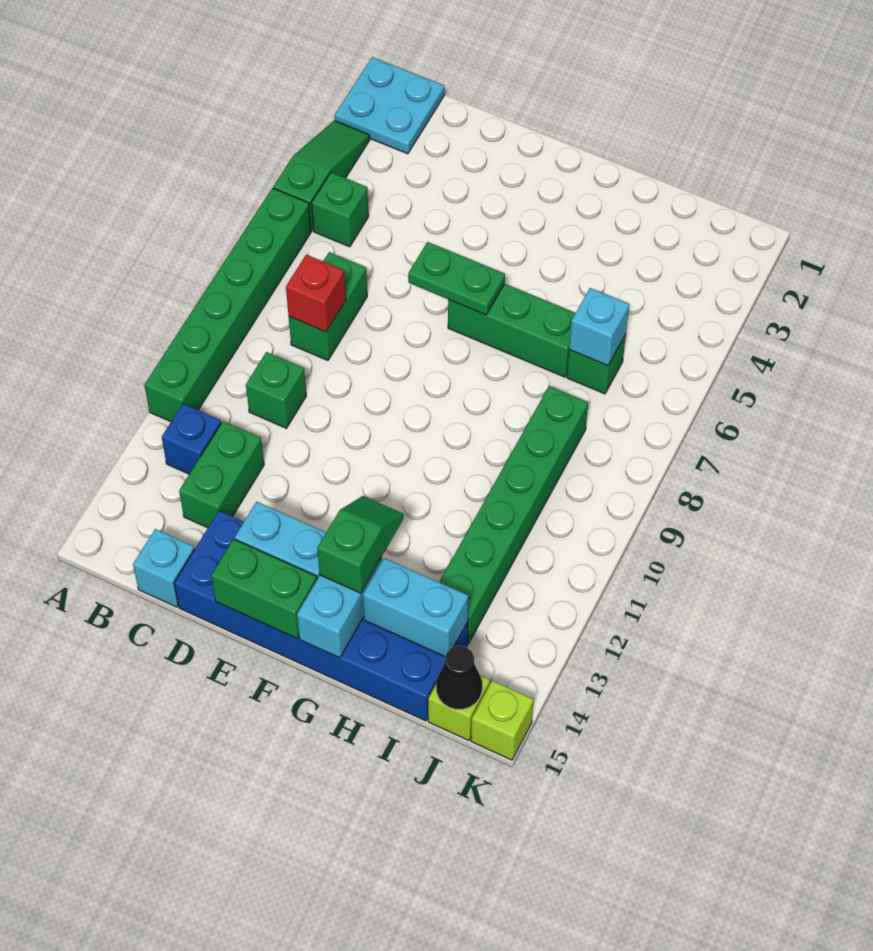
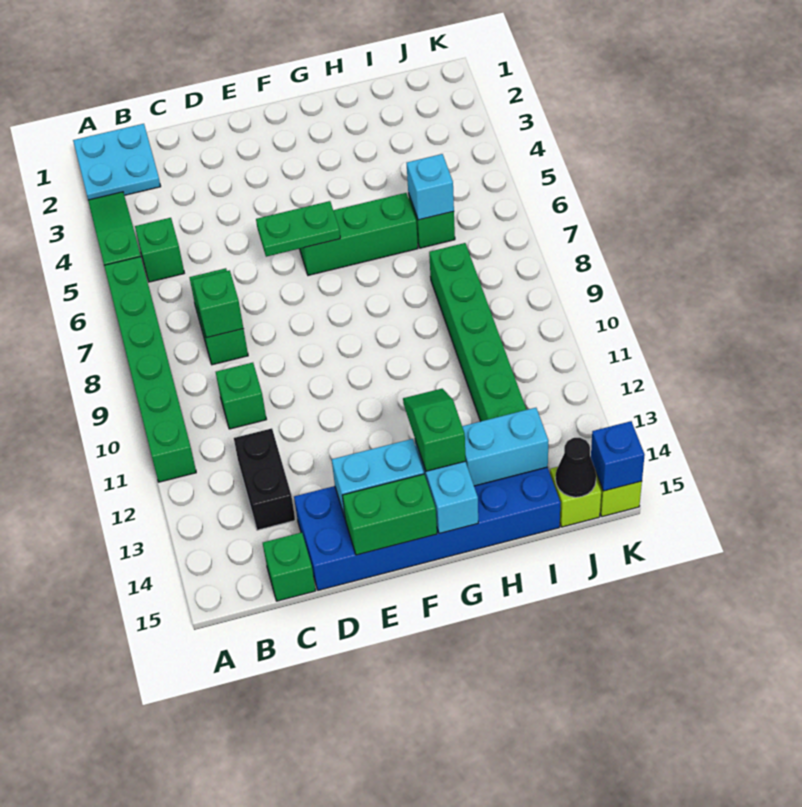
blue 1x1 brick [162,404,221,474] -> blue 1x1 brick moved to [591,421,645,491]
red 1x1 brick [286,255,346,332] -> green 1x1 brick [192,270,243,338]
green 1x2 brick [179,421,264,528] -> black 1x2 brick [234,428,295,530]
cyan 1x1 brick [133,529,195,607] -> green 1x1 brick [263,532,316,601]

